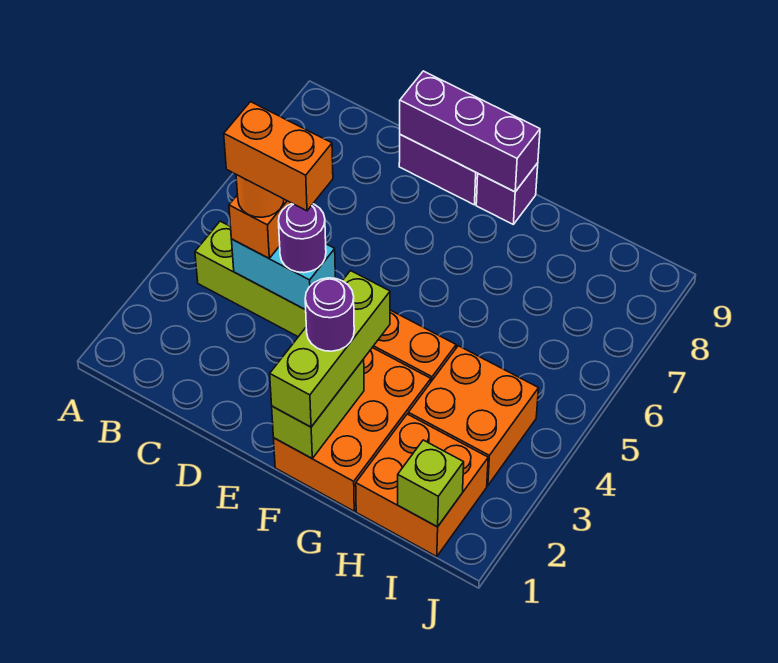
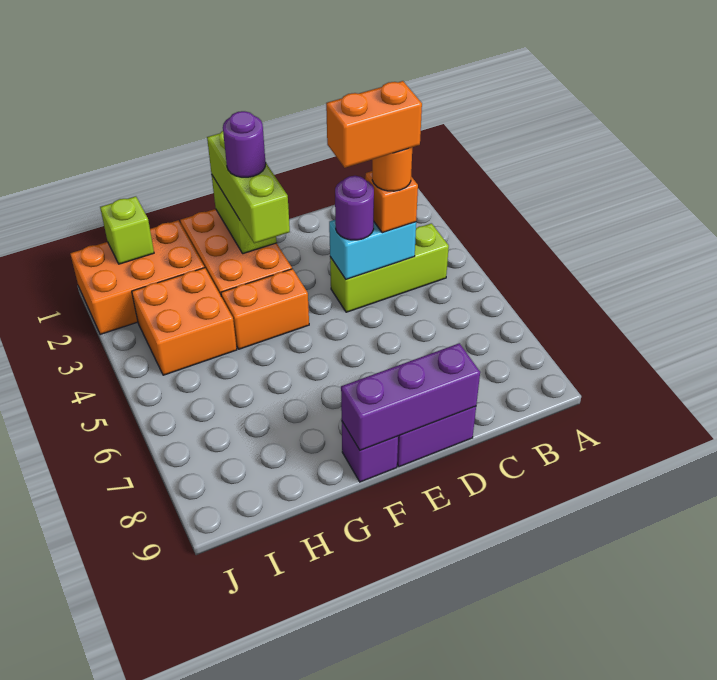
orange 2x2 brick [356,414,488,557] -> orange 2x3 brick [70,220,205,334]

